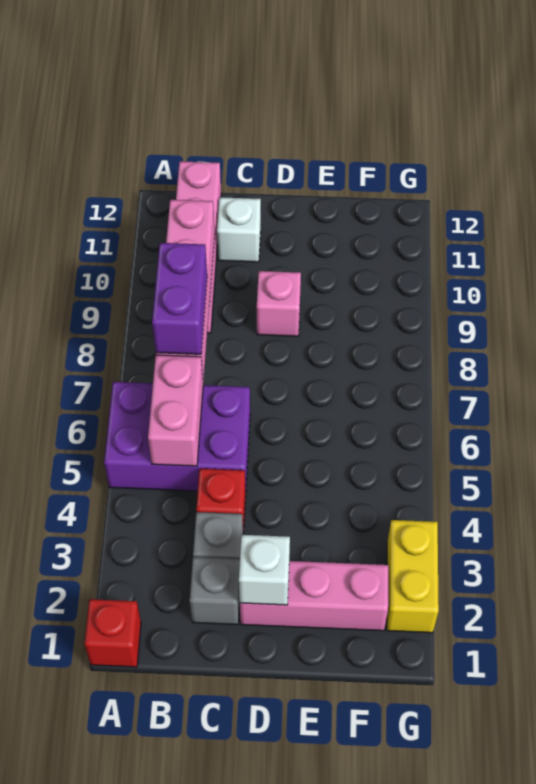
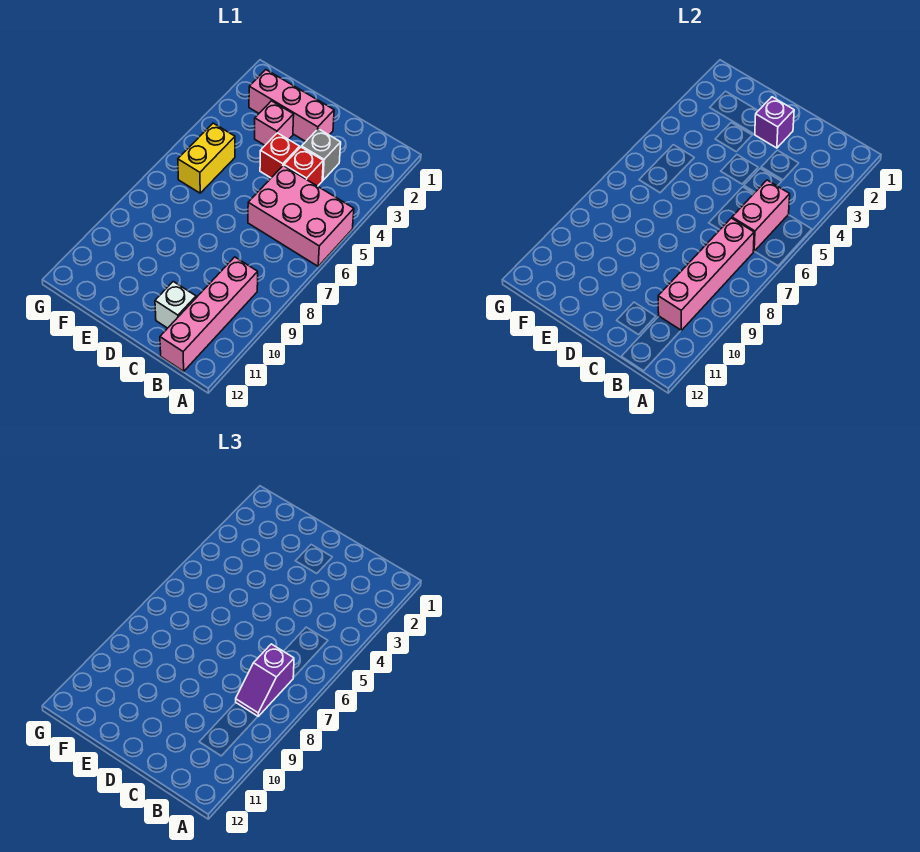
red 1x1 brick [84,599,141,667] -> red 1x1 brick moved to [260,133,300,178]
purple 2x3 brick [104,382,250,491] -> pink 2x3 brick [248,166,354,266]
purple 1x2 brick [152,243,207,354] -> purple 1x2 slope [236,644,294,716]
grey 1x1 brick [190,557,240,625] -> none
white 1x1 brick [239,535,290,605] -> purple 1x1 brick [755,97,794,148]
pink 1x1 brick [257,271,301,336] -> pink 1x1 brick moved to [255,101,294,145]
yellow 1x2 brick [387,520,439,633] -> yellow 1x2 brick moved to [178,123,235,193]

